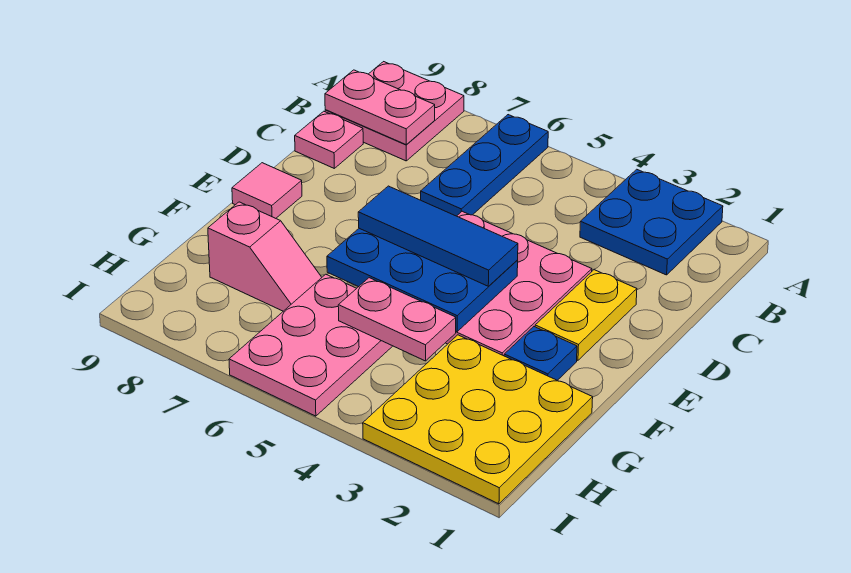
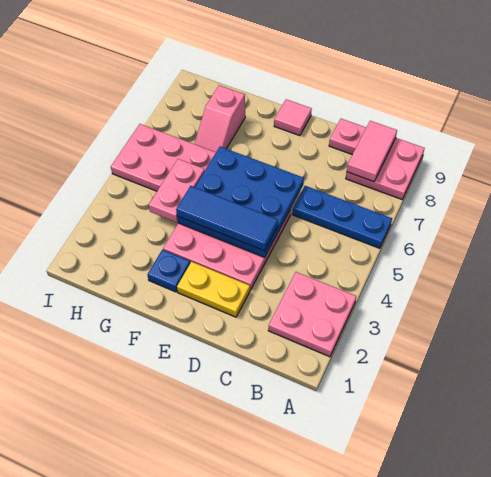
blue 2x2 plate [580,169,723,275] -> pink 2x2 plate [268,272,356,357]
pink 1x2 plate [325,70,435,144] -> pink 1x2 tile [347,121,397,182]
blue 2x3 plate [327,228,518,332] -> blue 3x3 plate [177,147,304,257]
blue 1x3 tile [358,186,518,286] -> blue 1x3 tile turned to [176,186,278,251]
yellow 3x3 plate [363,335,593,504] -> none

